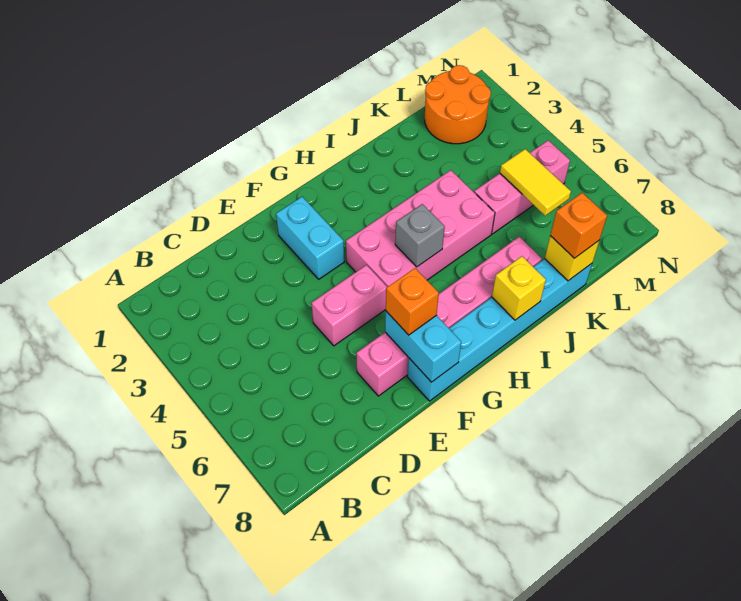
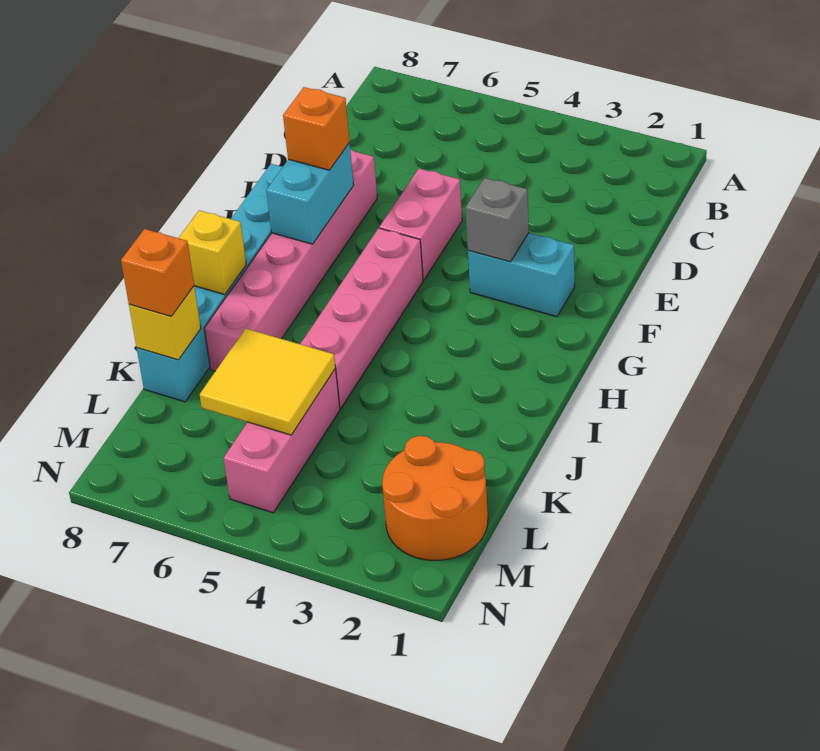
cyan 1x2 brick [385,311,461,382] -> cyan 1x2 brick turned to [266,143,354,244]
pink 2x4 brick [346,170,495,287] -> pink 1x4 brick [301,228,423,408]
grey 1x1 brick [395,204,445,267] -> grey 1x1 brick moved to [465,178,529,262]
yellow 1x2 tile [500,149,571,216] -> yellow 2x2 tile [200,328,335,435]

